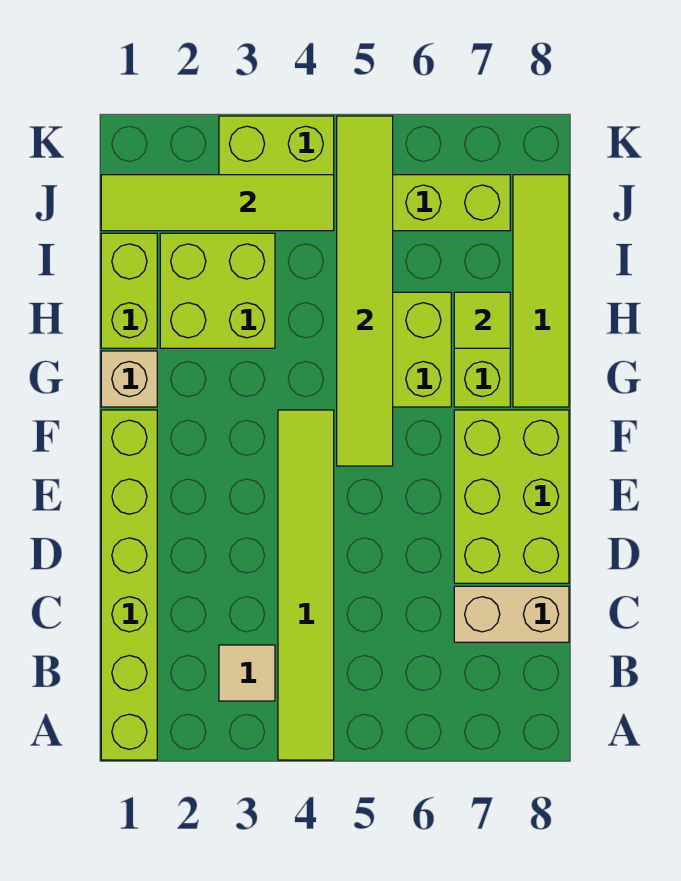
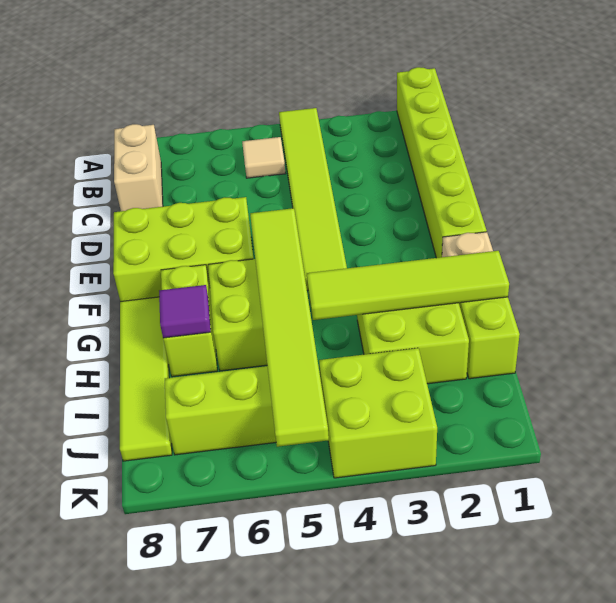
tan 1x1 tile [219,645,275,701] -> tan 1x1 tile moved to [242,137,286,178]
tan 1x2 brick [454,586,569,642] -> tan 1x2 brick turned to [114,124,163,211]
lime 2x3 brick [454,410,569,583] -> lime 2x3 brick turned to [113,197,254,301]
lime 1x1 tile [454,292,510,348] -> purple 1x1 tile [159,285,211,338]
lime 1x4 tile [101,175,334,231] -> lime 1x4 tile moved to [307,251,509,320]

